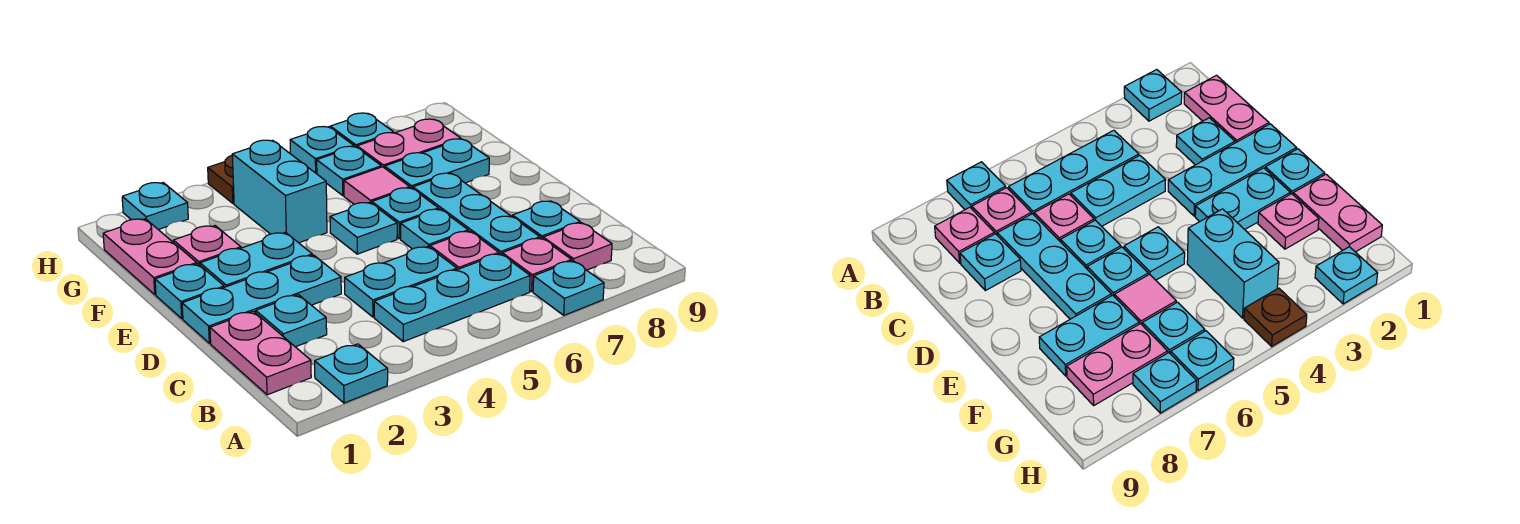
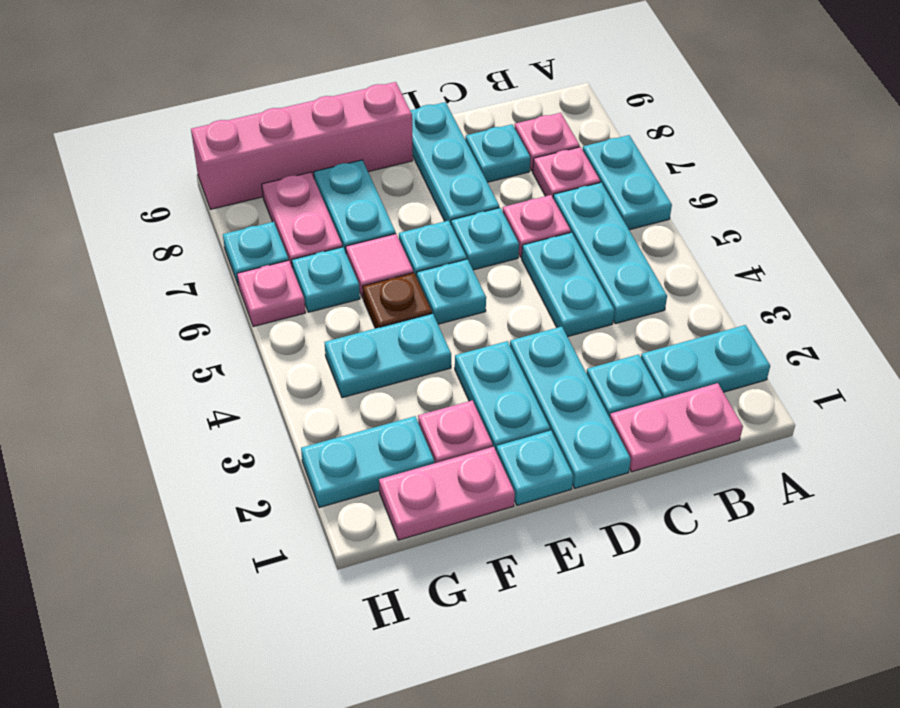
cyan 1x1 plate [315,344,388,403] -> cyan 1x2 plate [641,325,770,399]
cyan 1x1 plate [533,261,604,315] -> cyan 1x2 plate [583,135,672,230]
cyan 1x3 plate [413,173,540,254] -> cyan 1x3 plate turned to [410,102,499,224]
none -> pink 1x4 brick [191,82,413,209]
cyan 1x2 brick [232,140,327,243] -> cyan 1x2 plate [325,314,451,398]
cyan 1x1 plate [122,183,188,230] -> cyan 1x2 plate [301,416,434,508]
brown 1x1 plate [208,155,234,204] -> brown 1x1 plate moved to [363,273,432,328]
cyan 1x1 plate [290,127,354,174] -> pink 1x1 plate [237,260,306,327]

